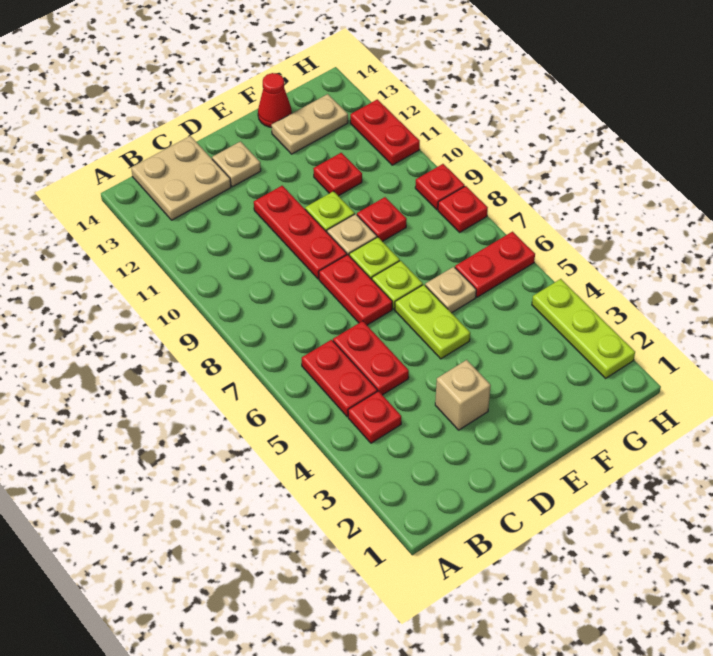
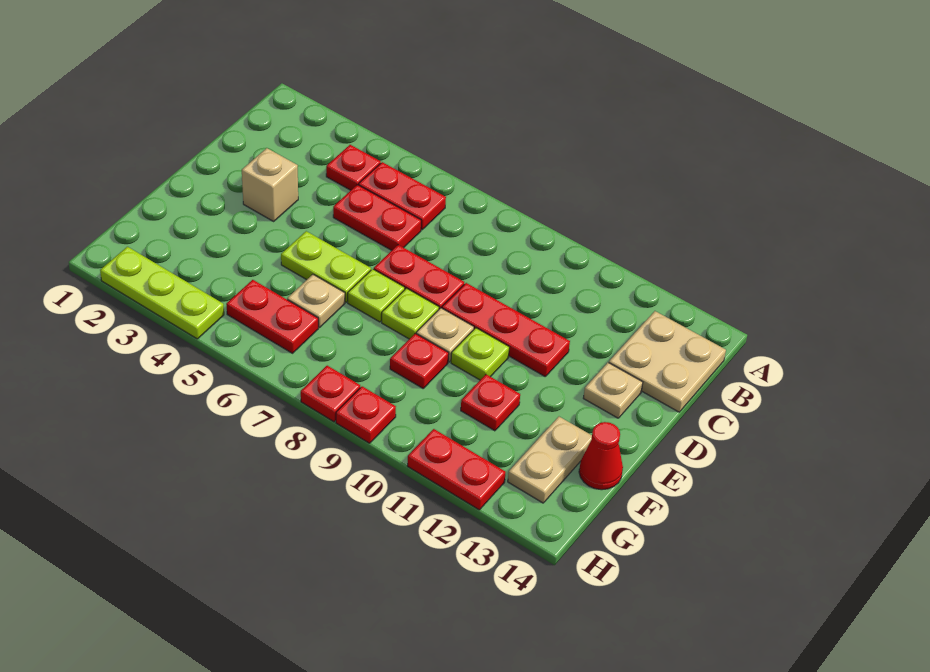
red 1x2 plate [455,232,535,297] -> red 1x2 plate turned to [226,280,318,353]

